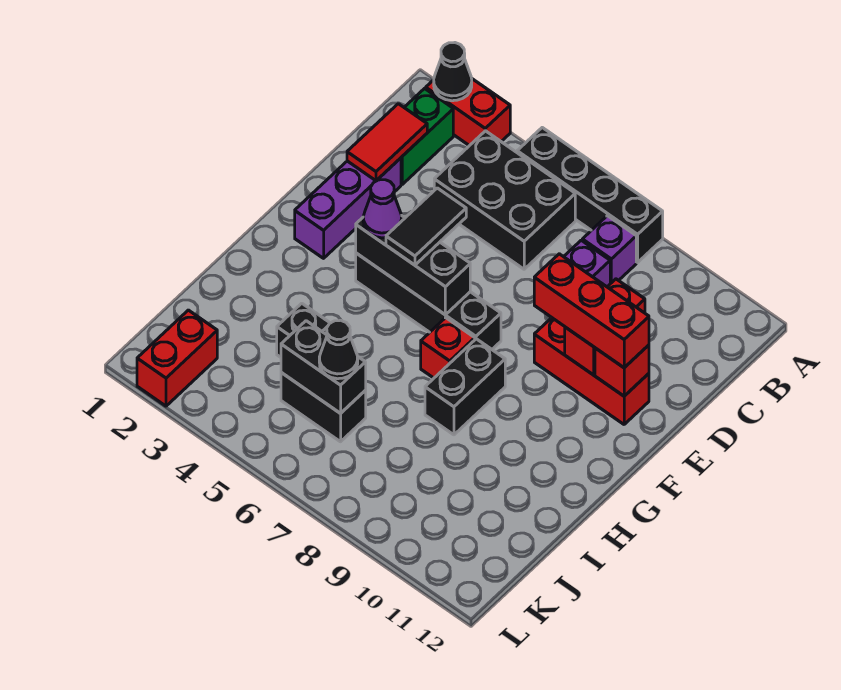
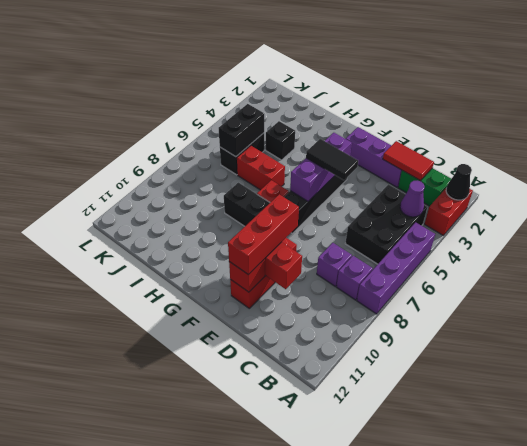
black 1x4 brick [517,128,663,262] -> purple 1x4 brick [357,222,435,314]
black 1x3 brick [356,215,470,315] -> purple 1x3 brick [290,133,352,201]
purple 1x1 cone [363,180,402,238] -> purple 1x1 cone moved to [400,181,424,217]
black 1x1 cone [319,320,358,379] -> none
red 1x2 brick [137,310,217,406] -> red 1x2 brick moved to [237,146,285,190]

